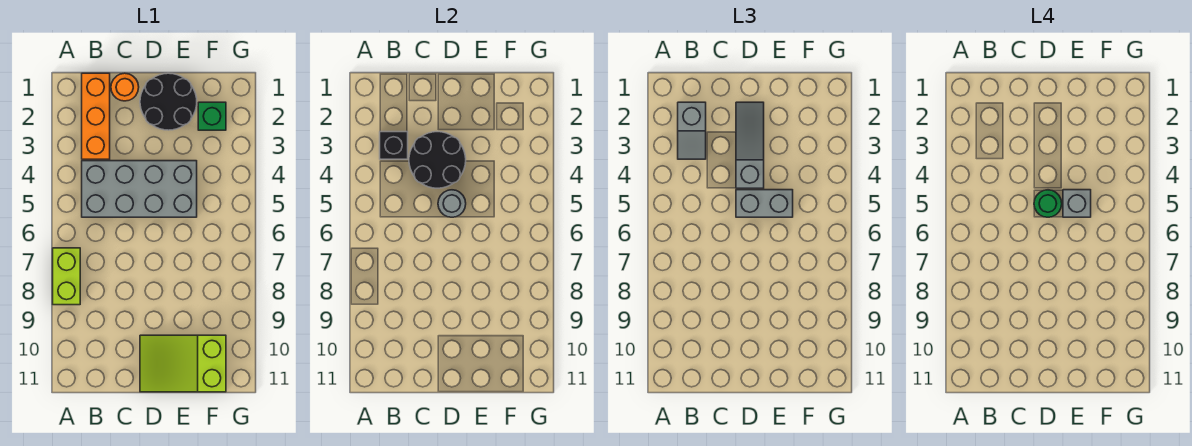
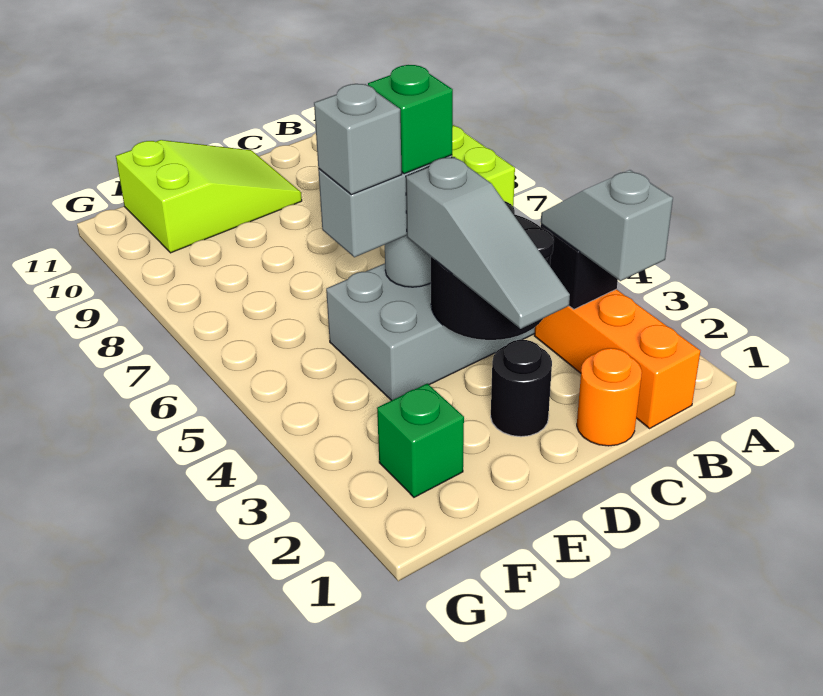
black 2x2 round brick [140,73,197,130] -> black 1x1 round brick [491,340,552,437]
green 1x1 round brick [1034,190,1062,217] -> green 1x1 brick [368,65,453,174]

